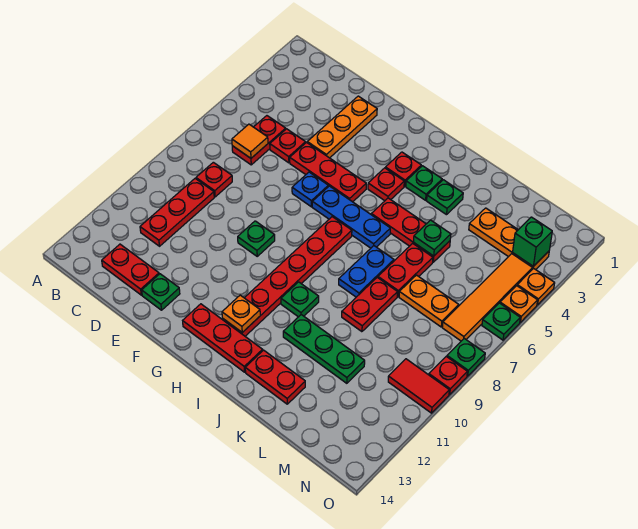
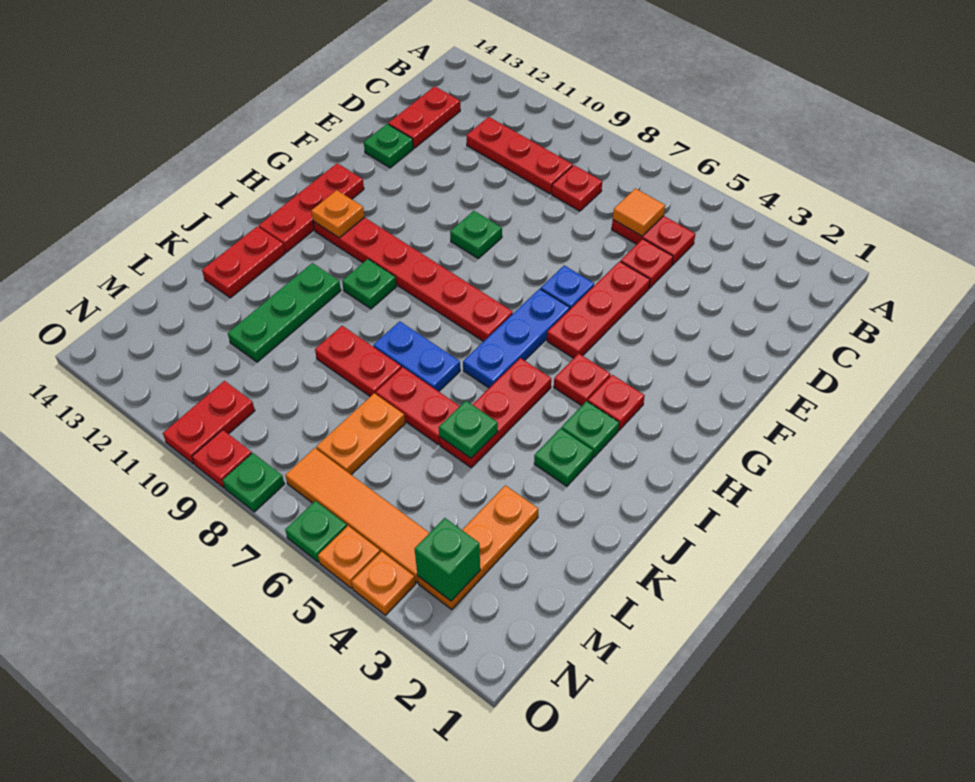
orange 1x3 plate [307,96,377,158] -> none
red 1x2 tile [388,359,449,413] -> red 1x2 plate [163,381,255,464]

